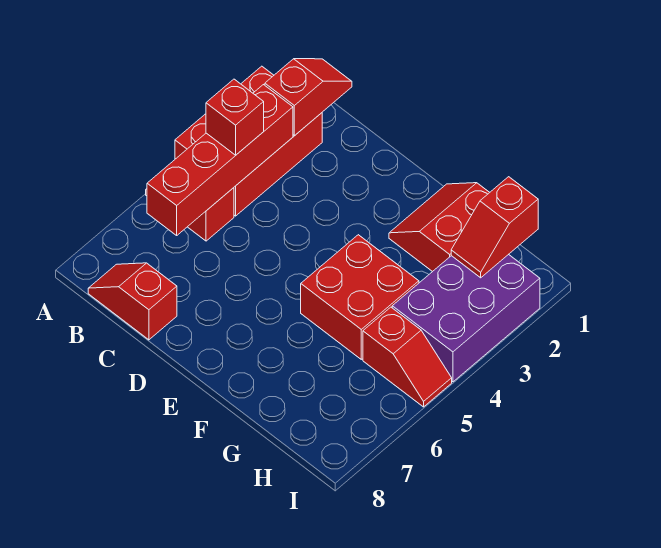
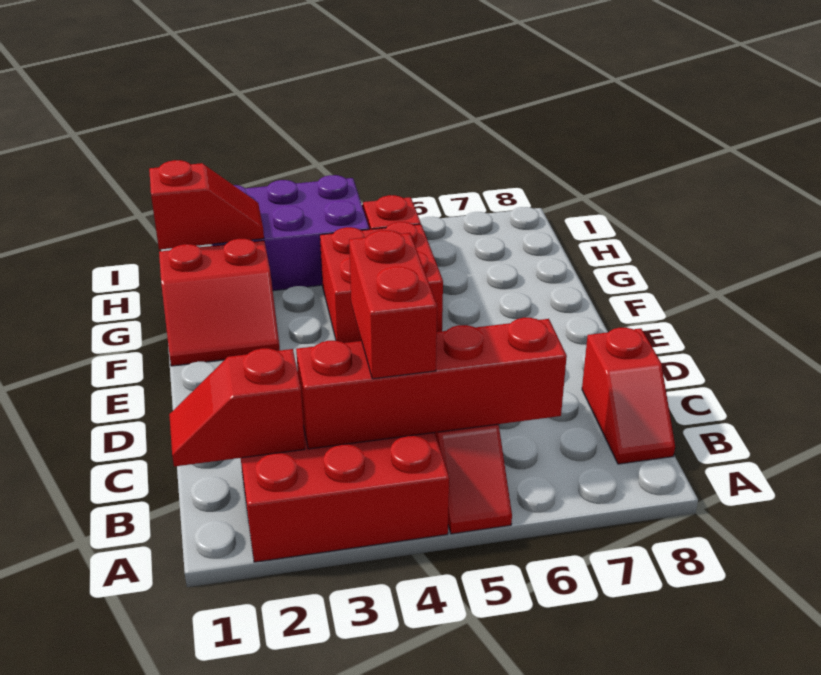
red 1x1 brick [206,79,264,155] -> red 1x2 brick [349,230,437,379]

